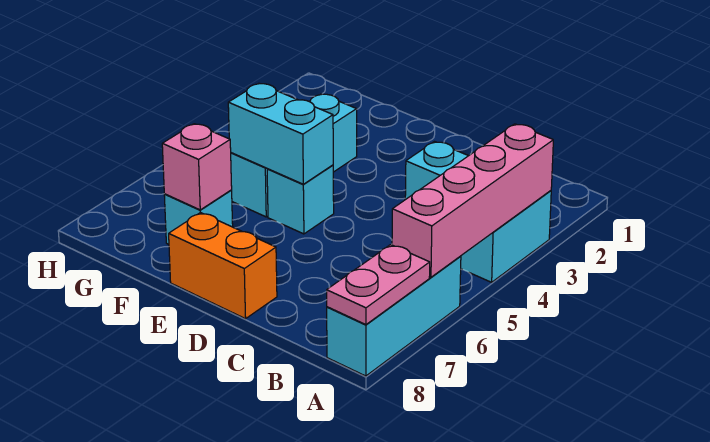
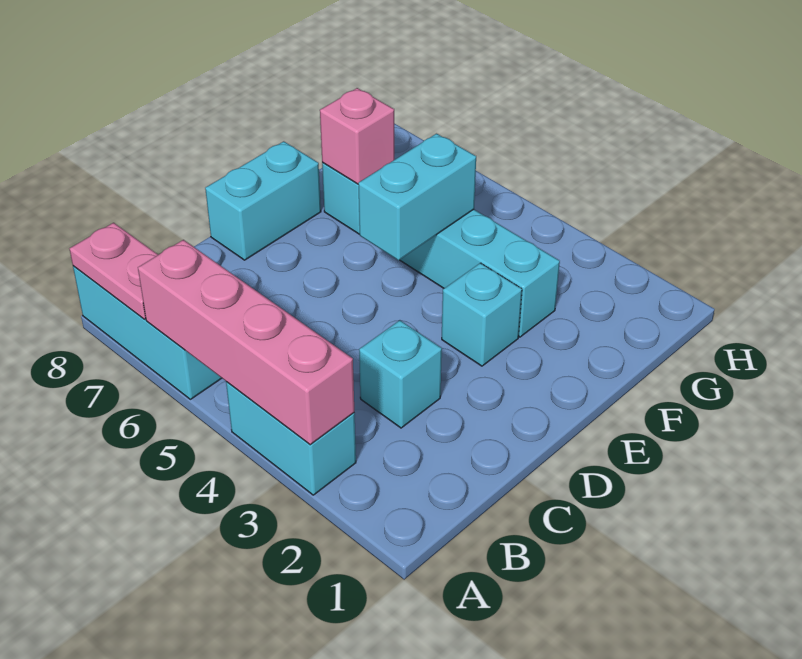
orange 1x2 brick [169,212,277,319] -> cyan 1x2 brick [205,141,321,260]
cyan 1x1 brick [267,165,334,234] -> cyan 1x1 brick moved to [442,263,522,366]

